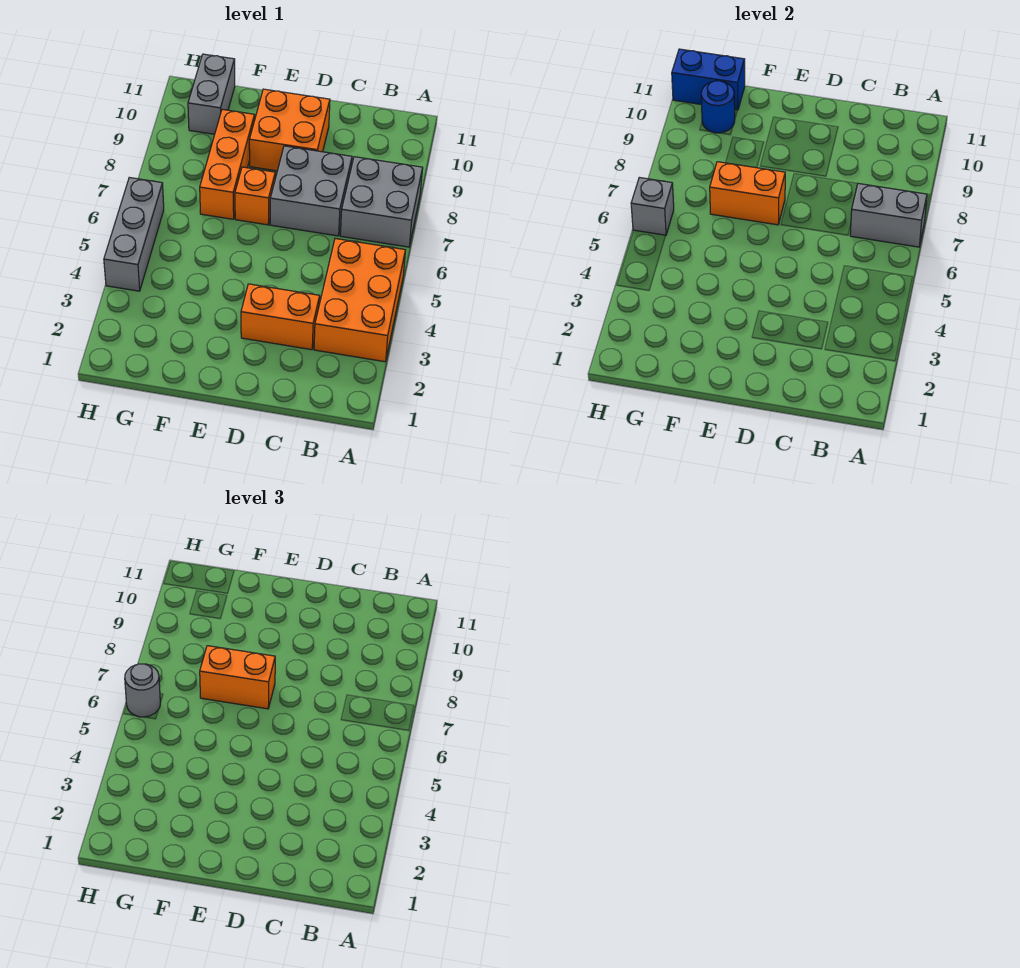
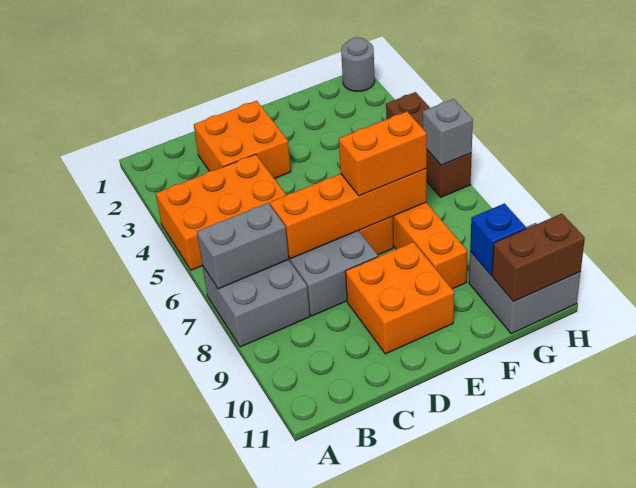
orange 2x3 brick [314,239,405,362] -> orange 2x3 brick turned to [156,154,286,270]
orange 1x2 brick [241,284,320,350] -> orange 2x2 brick [194,101,291,179]
orange 1x2 brick [710,162,785,225] -> orange 1x4 brick [270,169,427,259]
grey 1x2 brick [188,54,235,134] -> grey 2x2 brick [469,223,581,334]
blue 1x1 round brick [701,81,735,133] -> blue 1x1 brick [470,203,526,275]
blue 1x2 brick [672,49,745,110] -> brown 1x2 brick [492,214,585,302]
grey 1x3 brick [104,177,164,291] -> brown 1x3 brick [386,92,472,197]
grey 1x1 round brick [125,664,160,717] -> grey 1x1 round brick moved to [341,37,375,91]

